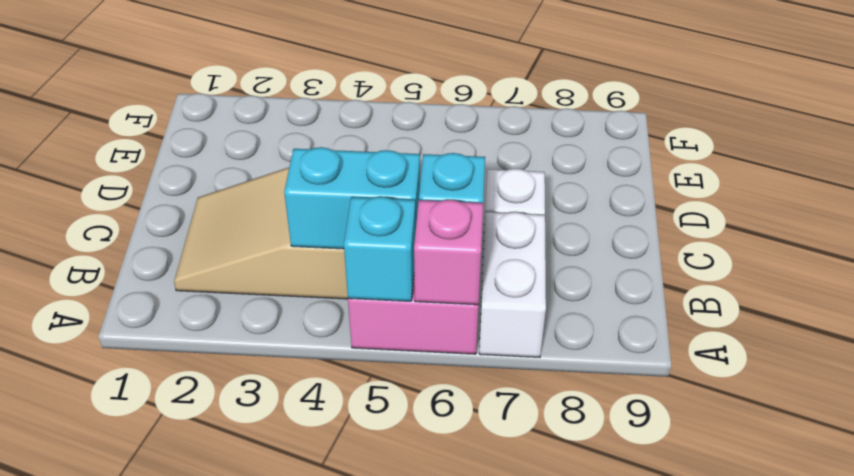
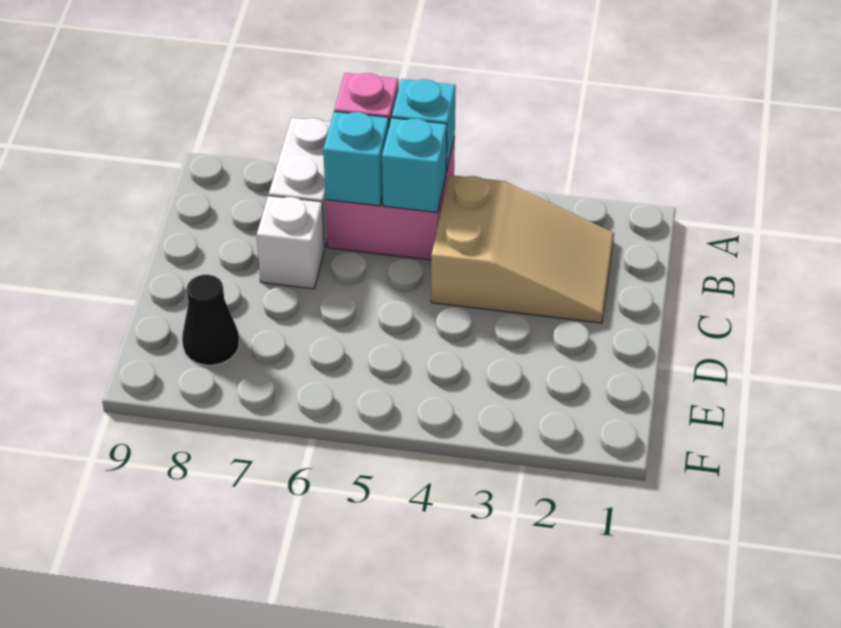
cyan 1x2 brick [284,147,420,249] -> cyan 1x1 brick [382,118,447,212]
none -> black 1x1 cone [182,275,239,365]

